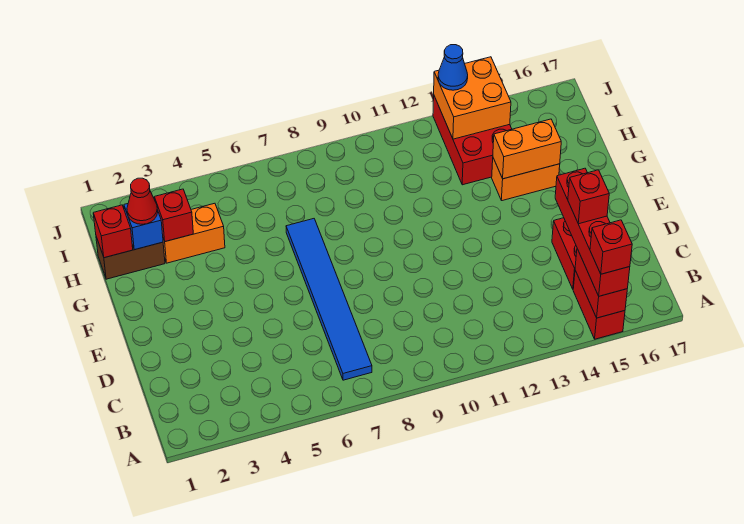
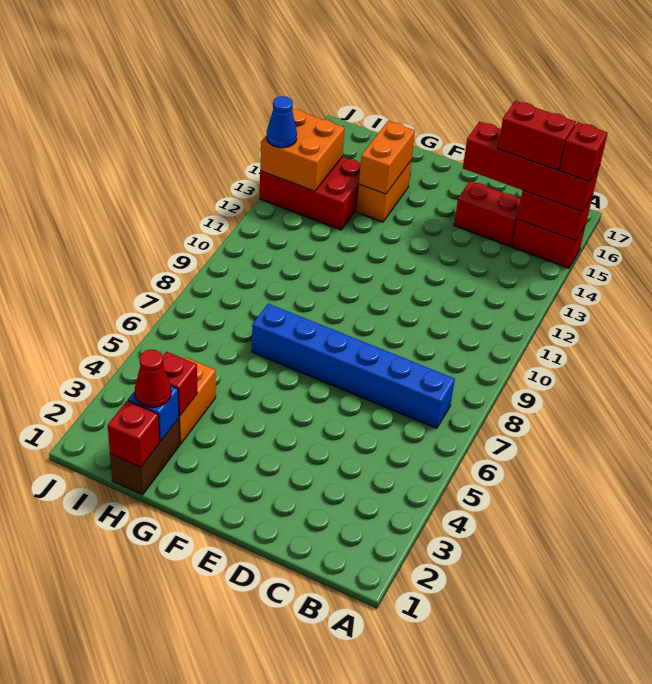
blue 1x6 tile [286,219,372,380] -> blue 1x6 brick [252,304,455,428]
red 1x1 brick [568,170,609,224] -> red 1x2 brick [498,101,576,170]

